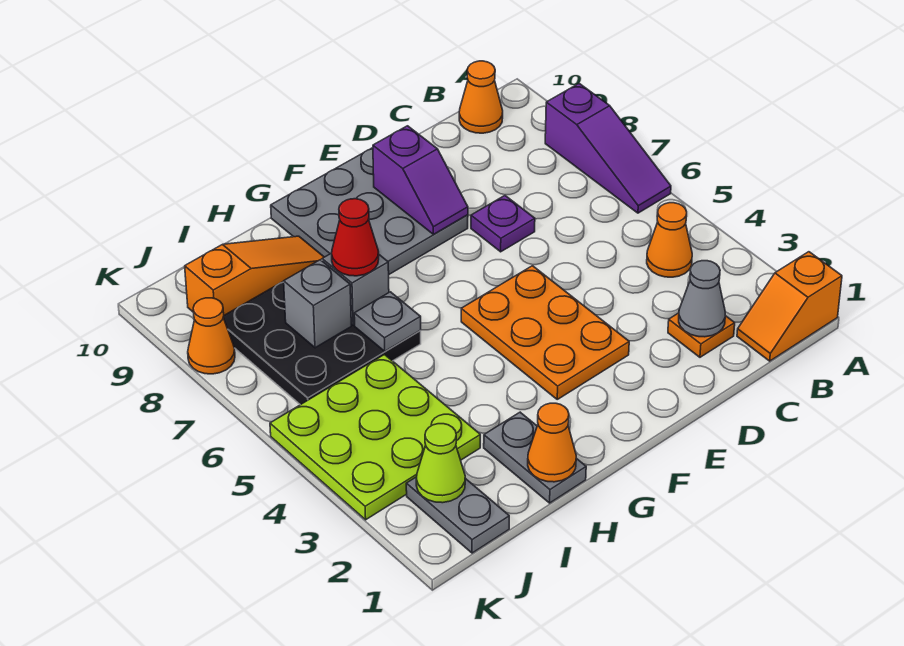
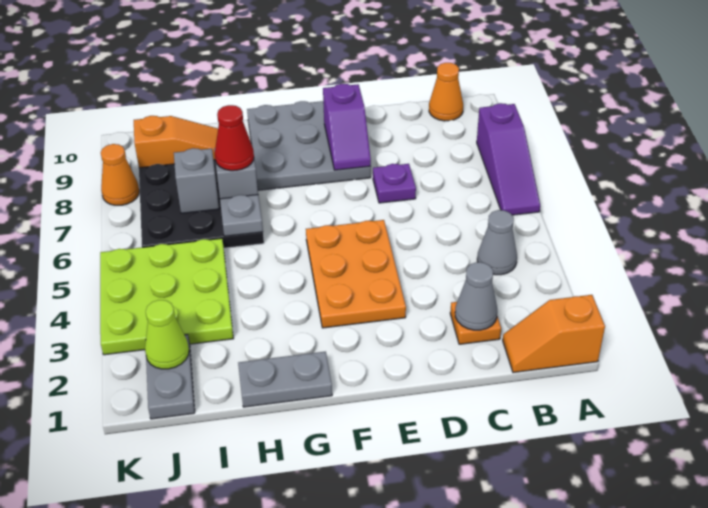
orange 1x1 cone [647,203,692,277] -> grey 1x1 cone [477,210,517,275]
grey 1x2 plate [484,412,586,503] -> grey 1x2 plate turned to [238,352,332,407]
orange 1x1 cone [528,403,576,482] -> none

